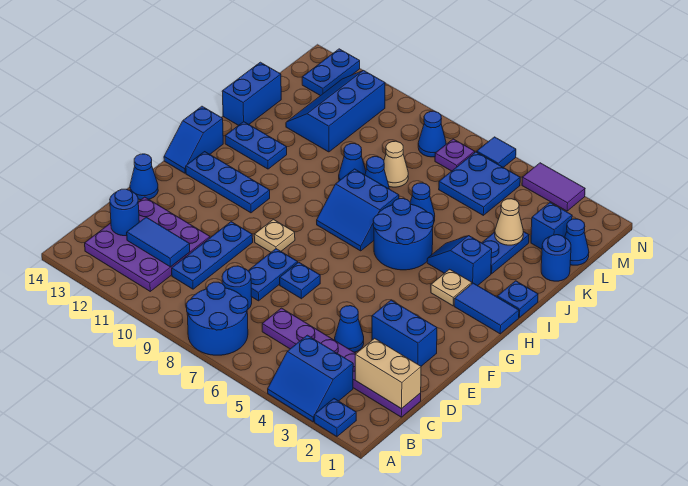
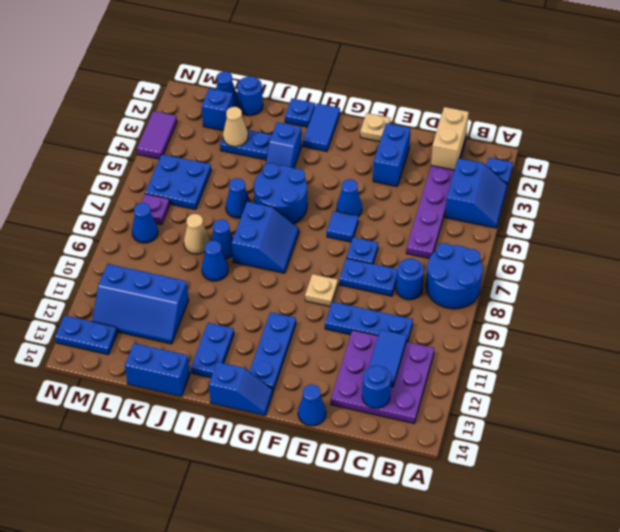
blue 1x1 cone [335,306,364,352] -> blue 1x1 cone moved to [337,179,362,216]
tan 1x1 plate [431,269,472,306] -> tan 1x1 plate moved to [360,113,390,142]
blue 1x1 tile [477,137,516,167] -> blue 1x1 tile moved to [327,211,358,242]

